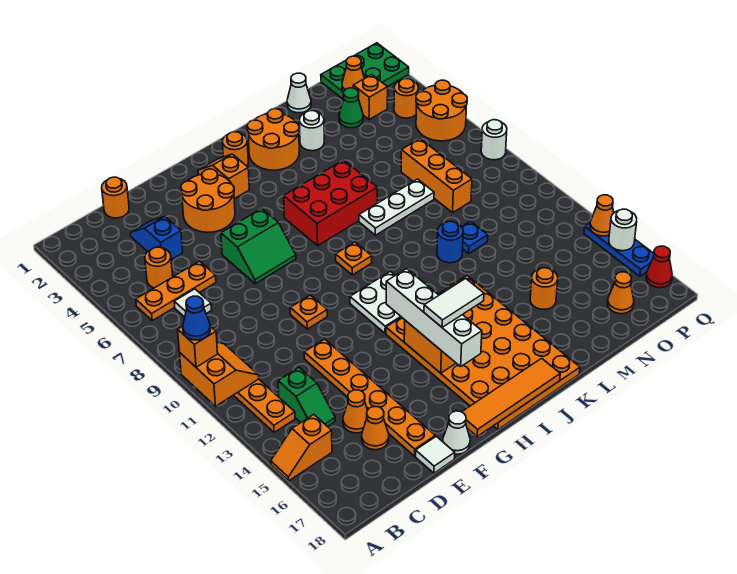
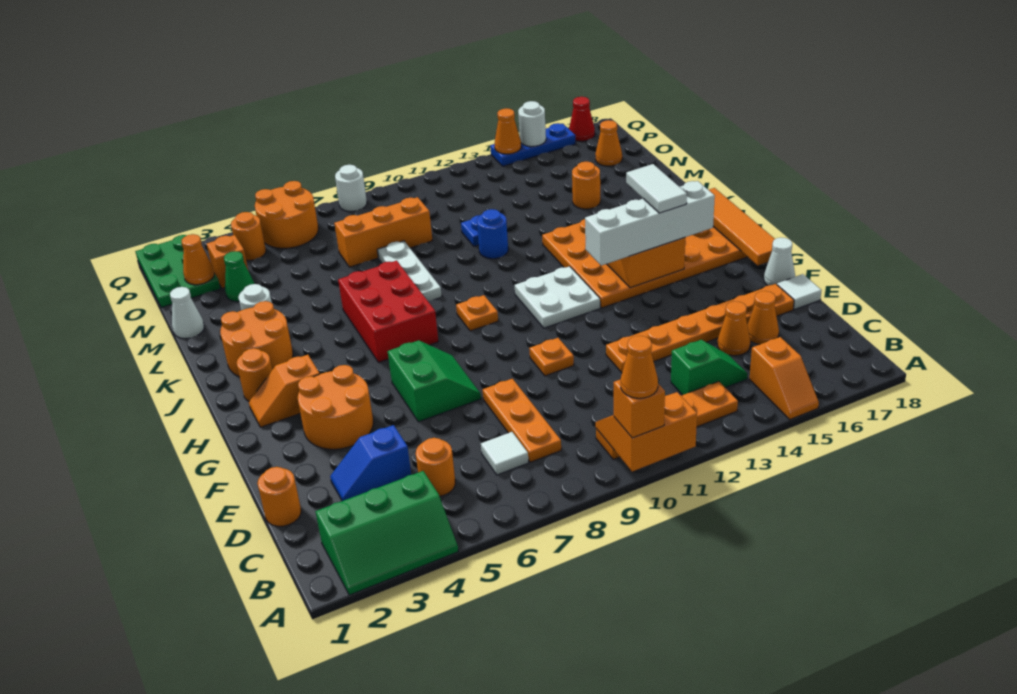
none -> green 2x3 slope [315,471,458,595]
blue 1x1 cone [183,296,210,340] -> orange 1x1 cone [621,336,658,398]
orange 1x3 plate [136,261,216,321] -> orange 1x3 plate moved to [483,379,561,462]

